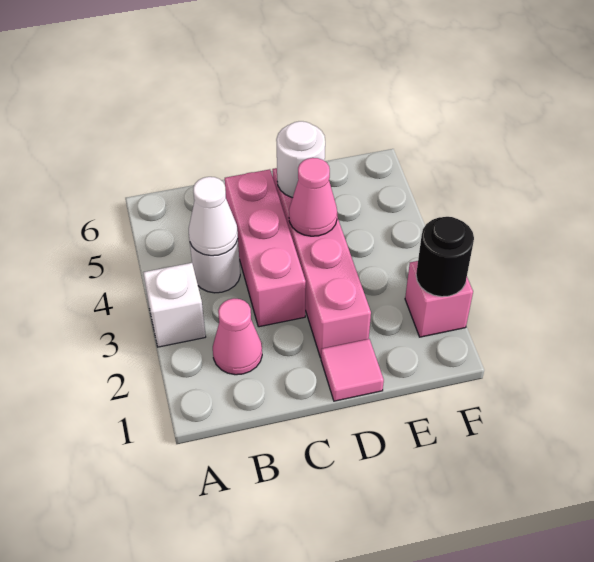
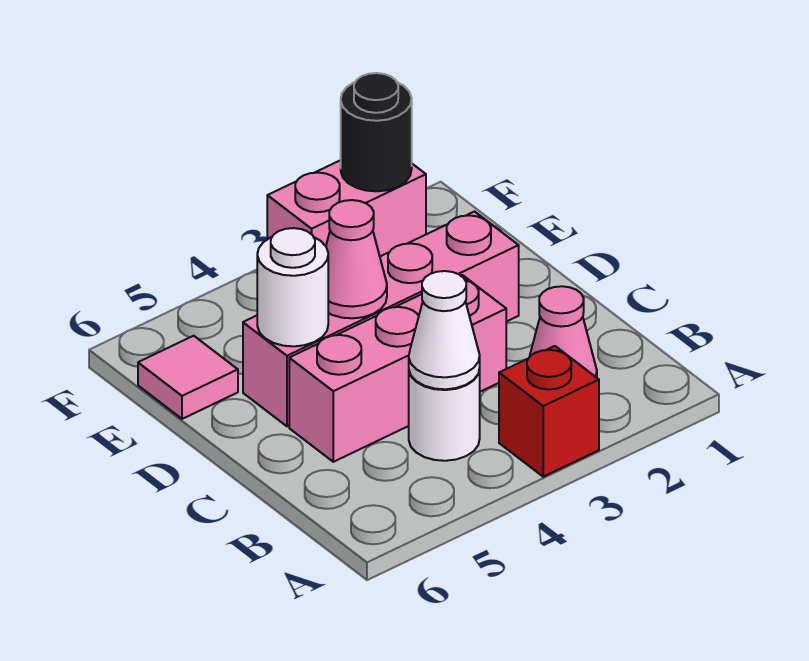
white 1x1 brick [143,263,206,347] -> red 1x1 brick [499,346,599,477]
pink 1x1 tile [321,339,384,401] -> pink 1x1 tile moved to [138,336,238,419]
pink 1x1 brick [405,261,473,337] -> pink 1x2 brick [267,160,426,256]

